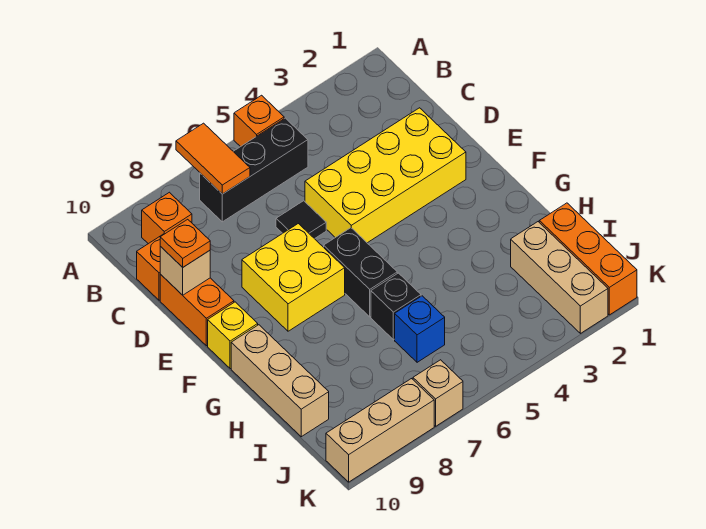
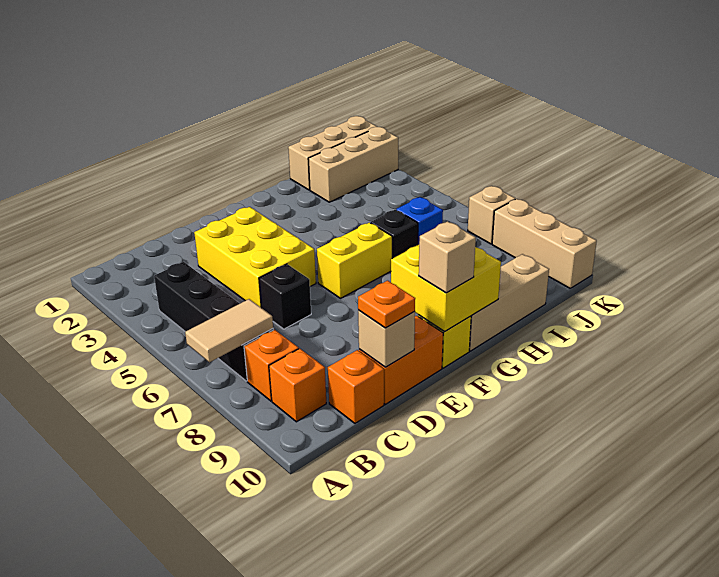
orange 1x1 brick [234,95,284,147] -> orange 1x1 brick moved to [244,330,299,401]
orange 1x2 tile [176,123,250,194] -> tan 1x2 tile [185,299,273,362]
black 1x3 brick [200,118,308,222] -> black 1x4 brick [154,262,273,381]
yellow 2x4 brick [305,108,466,243] -> yellow 2x3 brick [194,207,316,308]
black 1x1 tile [276,201,326,239] -> black 1x1 brick [259,264,311,329]
yellow 2x2 brick [242,224,345,331] -> yellow 2x2 brick moved to [391,245,501,332]
black 1x2 brick [324,228,397,317] -> yellow 1x2 brick [317,223,392,298]
none -> tan 1x1 brick [419,221,476,293]
orange 1x3 brick [539,203,637,315] -> tan 1x3 brick [288,116,377,190]

